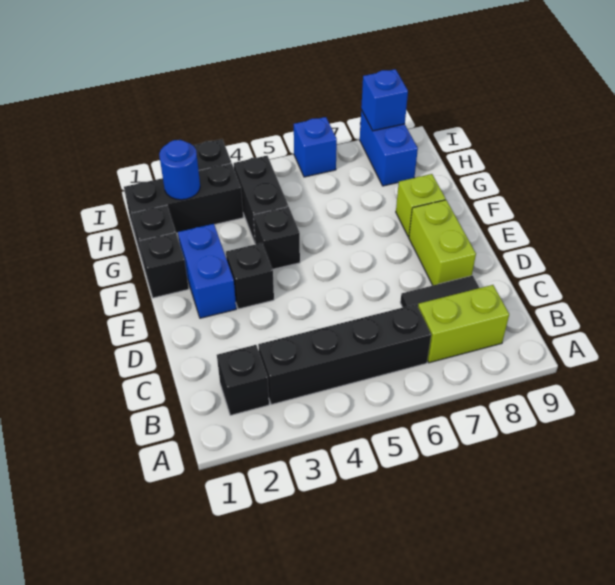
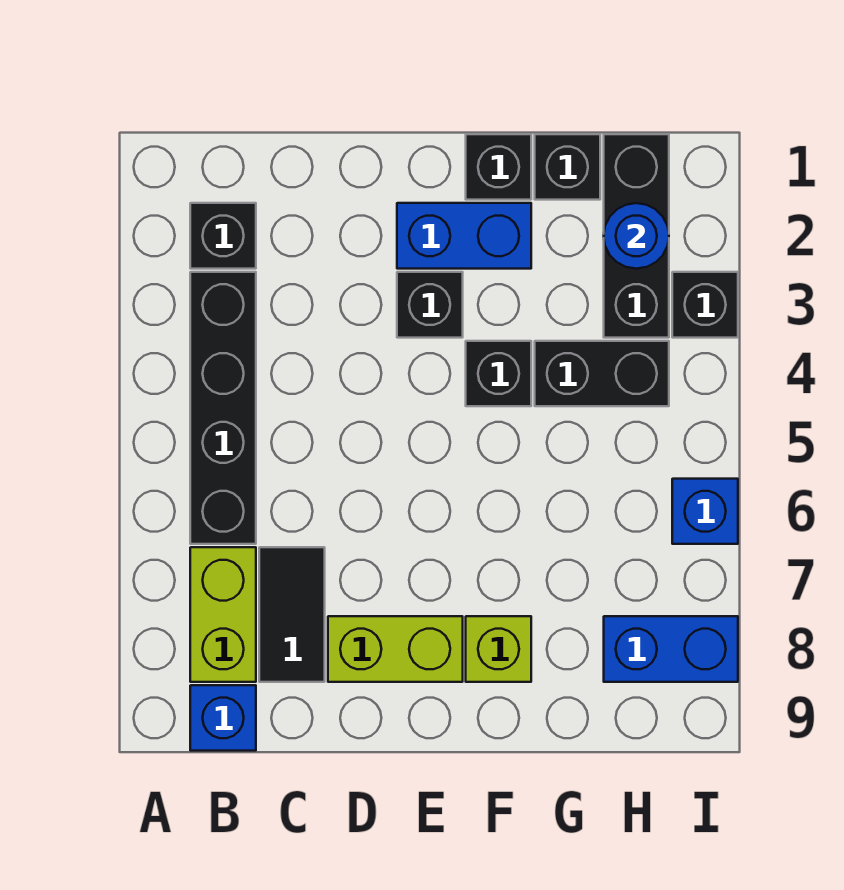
blue 1x1 brick [361,69,408,131] -> blue 1x1 brick moved to [190,685,256,751]

